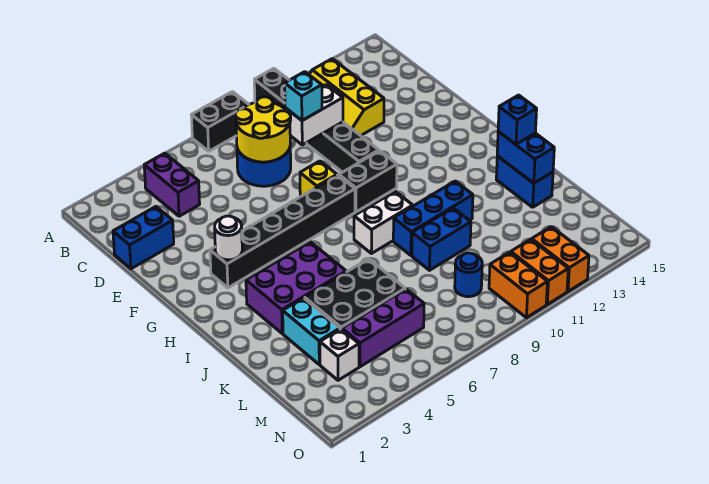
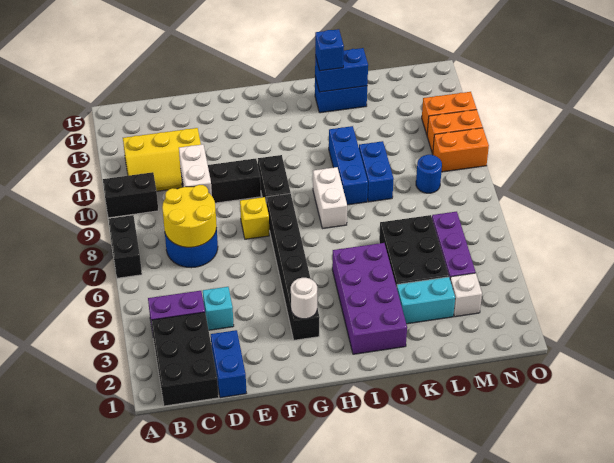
none -> black 2x3 brick [151,312,219,406]
cyan 1x1 brick [285,72,322,121] -> cyan 1x1 brick moved to [203,287,234,330]
purple 2x3 brick [246,242,346,333] -> purple 2x4 brick [332,243,407,354]

